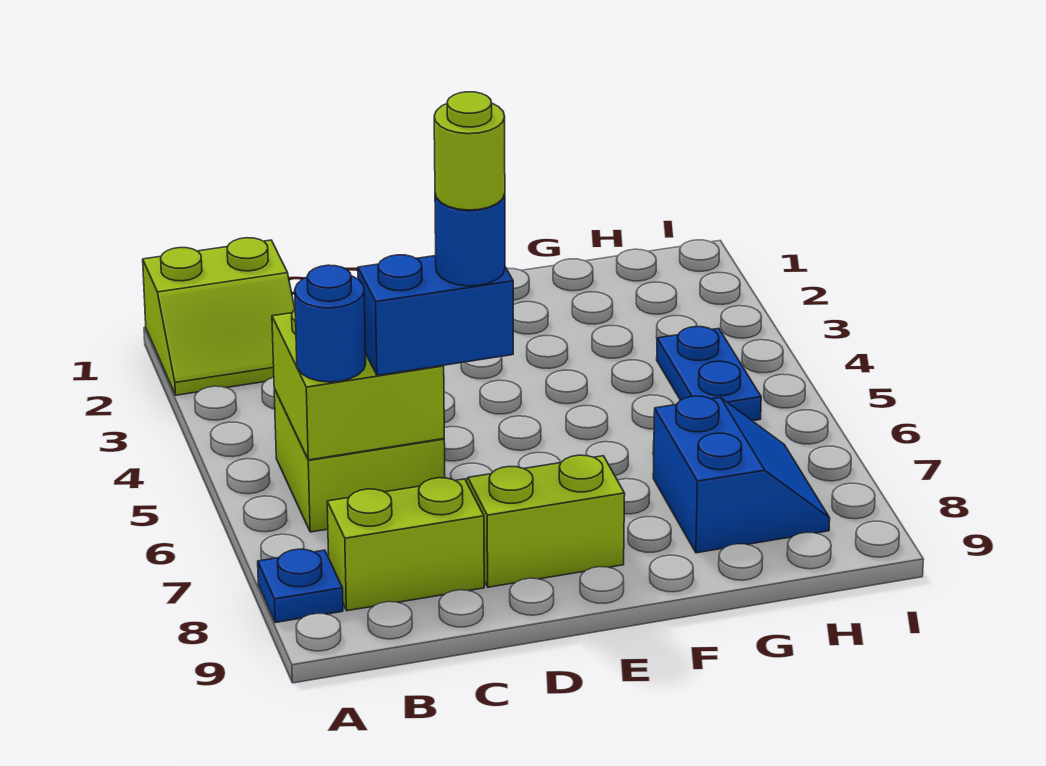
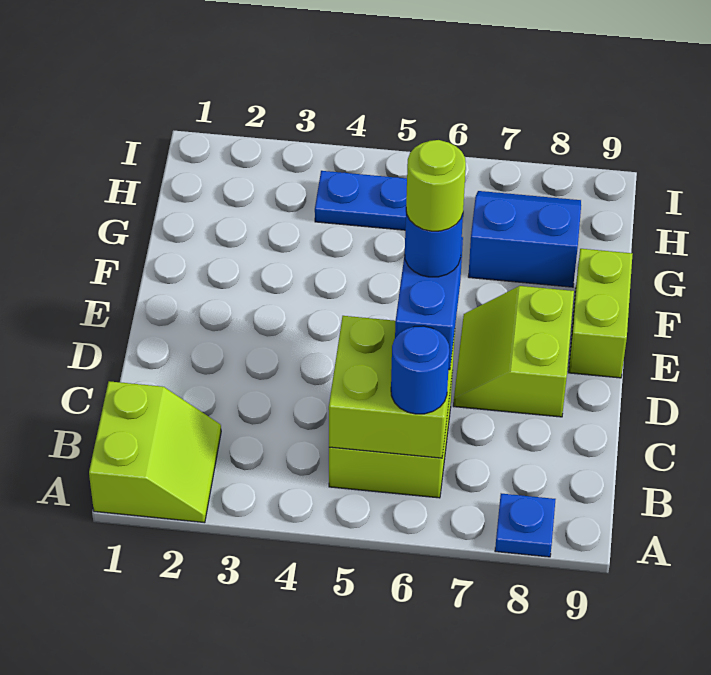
lime 1x2 brick [327,478,484,611] -> lime 1x2 brick moved to [569,249,633,378]

